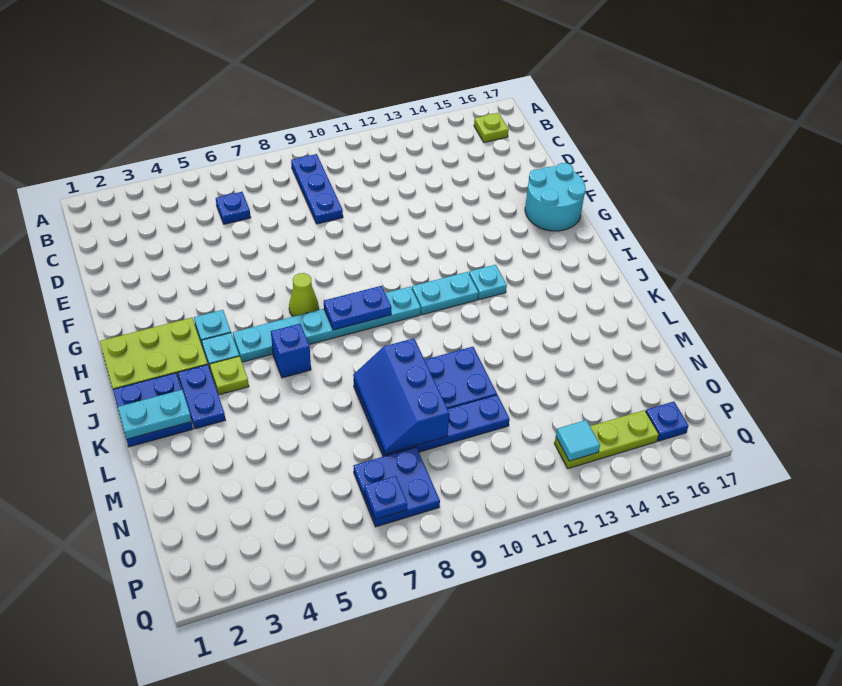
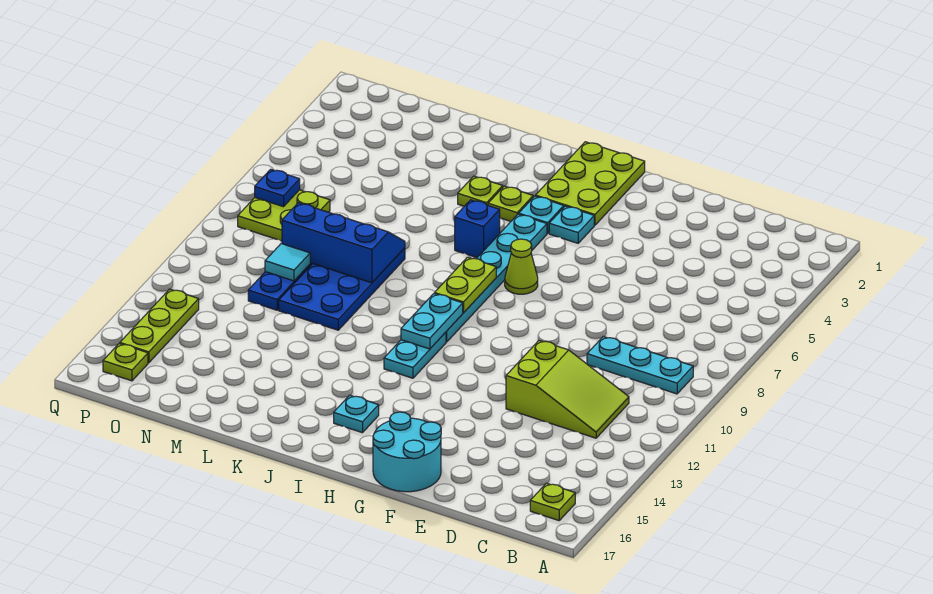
blue 1x3 plate [291,154,343,224] -> cyan 1x3 plate [587,337,693,394]
blue 1x1 plate [216,192,251,224] -> none
none -> lime 2x3 slope [506,340,629,438]
blue 1x2 plate [324,286,392,330] -> lime 1x2 plate [435,257,496,313]
cyan 1x1 plate [469,265,507,300] -> cyan 1x1 plate moved to [334,395,379,433]
blue 2x2 plate [113,373,193,447] -> none
blue 1x2 plate [178,365,225,429] -> none
cyan 1x2 plate [118,390,192,439] -> cyan 1x2 plate moved to [401,294,463,349]
none -> lime 1x1 plate [458,176,503,206]
blue 2x2 plate [354,447,440,527] -> lime 2x2 plate [238,190,330,241]
cyan 1x1 tile [556,420,600,461] -> cyan 1x1 tile moved to [265,244,310,281]
blue 1x1 plate [646,402,689,441] -> lime 1x1 plate [103,343,148,381]

